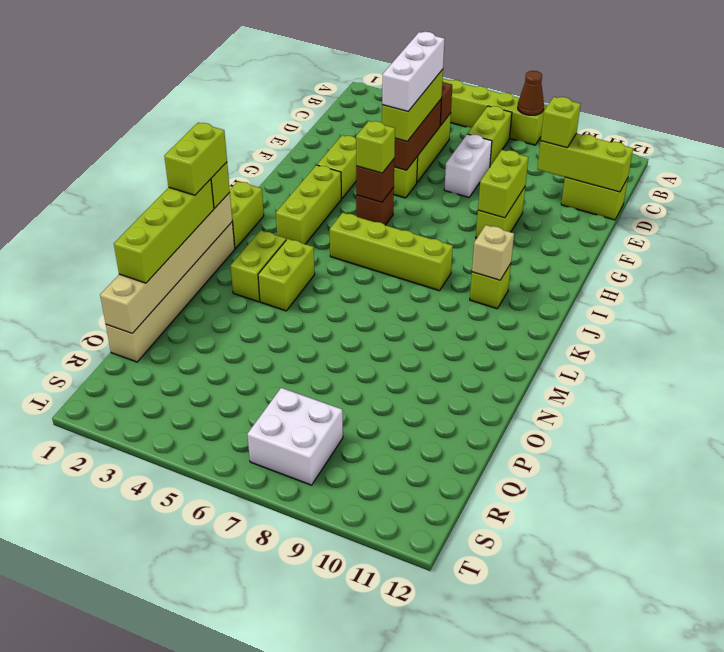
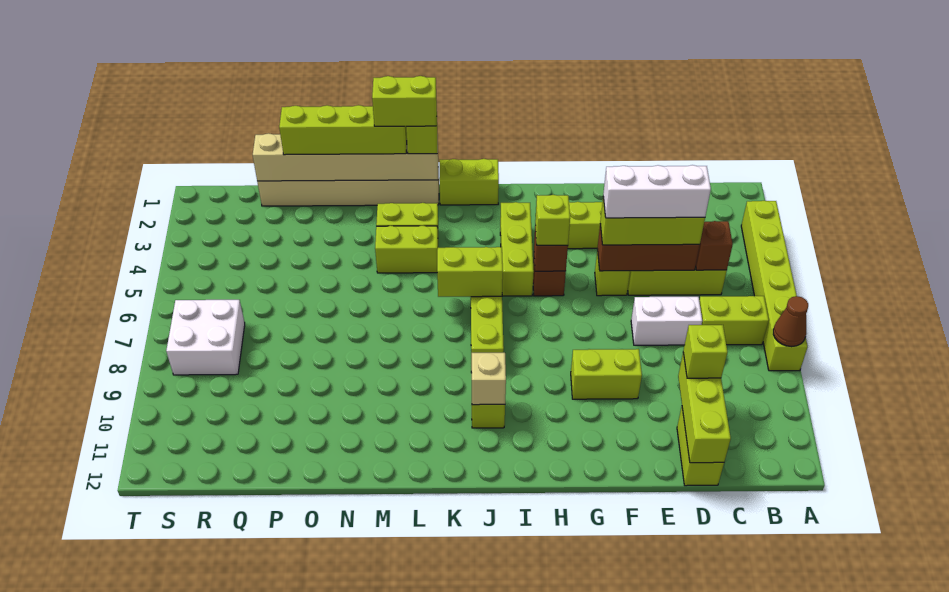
lime 1x2 brick [478,150,528,218] -> lime 1x2 brick moved to [437,247,503,297]
lime 1x3 brick [276,165,341,244] -> lime 1x3 brick turned to [500,202,534,296]

